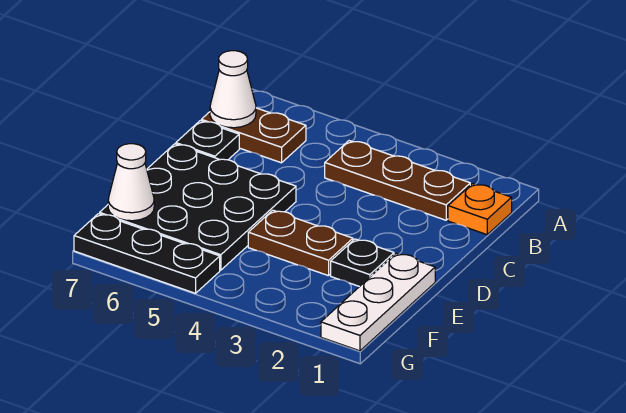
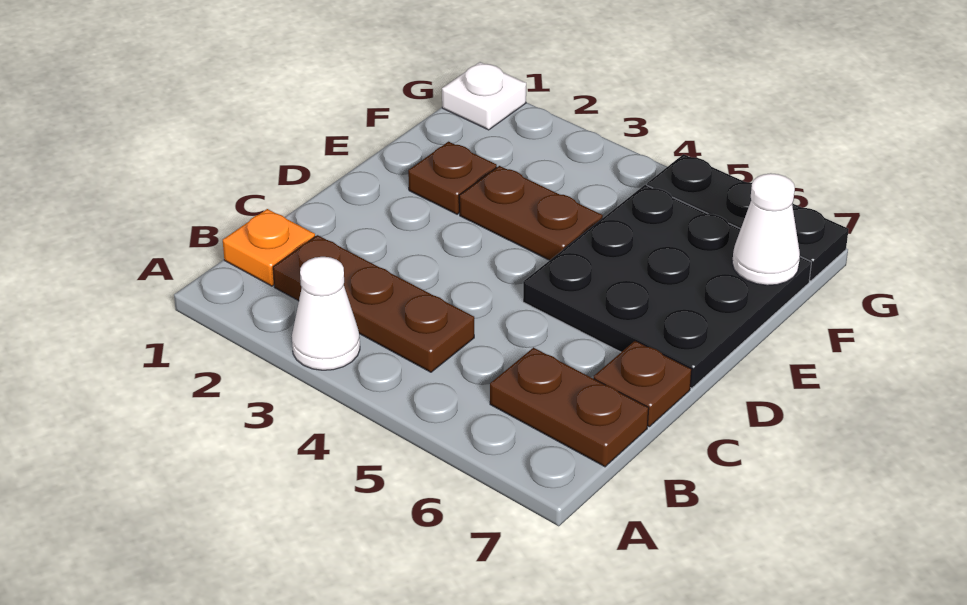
white 1x1 cone [210,51,256,128] -> white 1x1 cone moved to [292,257,360,370]
black 1x1 plate [176,121,239,160] -> brown 1x1 plate [594,341,692,427]
white 1x3 plate [321,253,435,351] -> white 1x1 plate [442,62,526,130]
black 1x1 plate [331,239,394,287] -> brown 1x1 plate [408,142,497,214]

